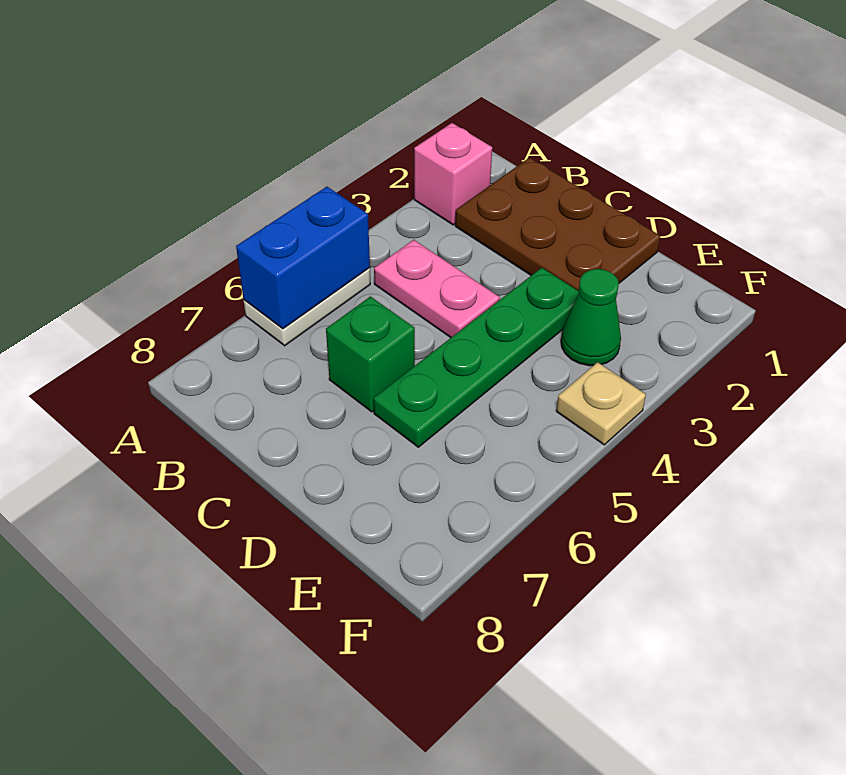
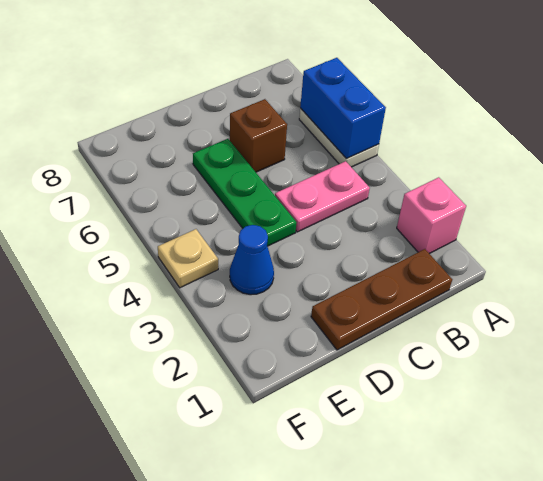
brown 2x3 plate [455,158,660,291] -> brown 1x3 plate [311,249,452,350]
green 1x1 brick [326,297,415,412] -> brown 1x1 brick [230,99,287,172]
green 1x4 plate [374,268,579,447] -> green 1x3 plate [193,139,297,246]
green 1x1 cone [561,269,621,366] -> blue 1x1 cone [230,225,274,295]

